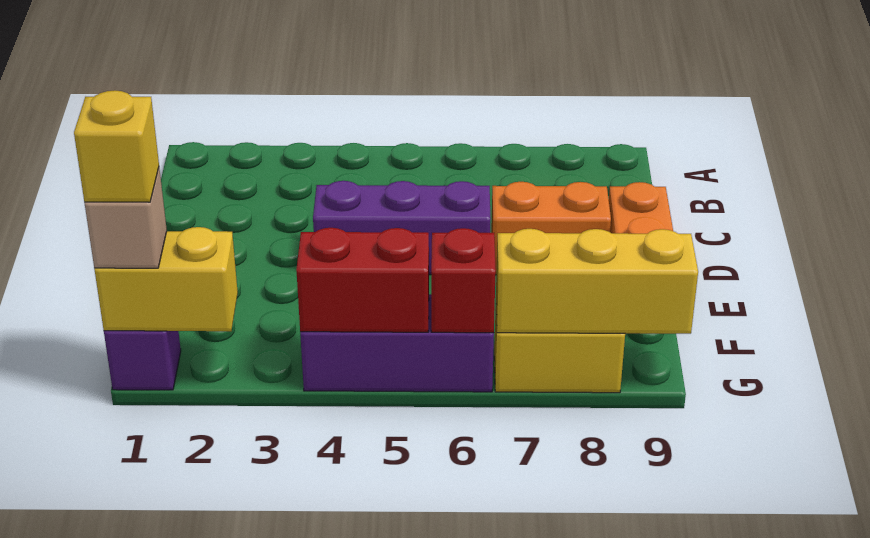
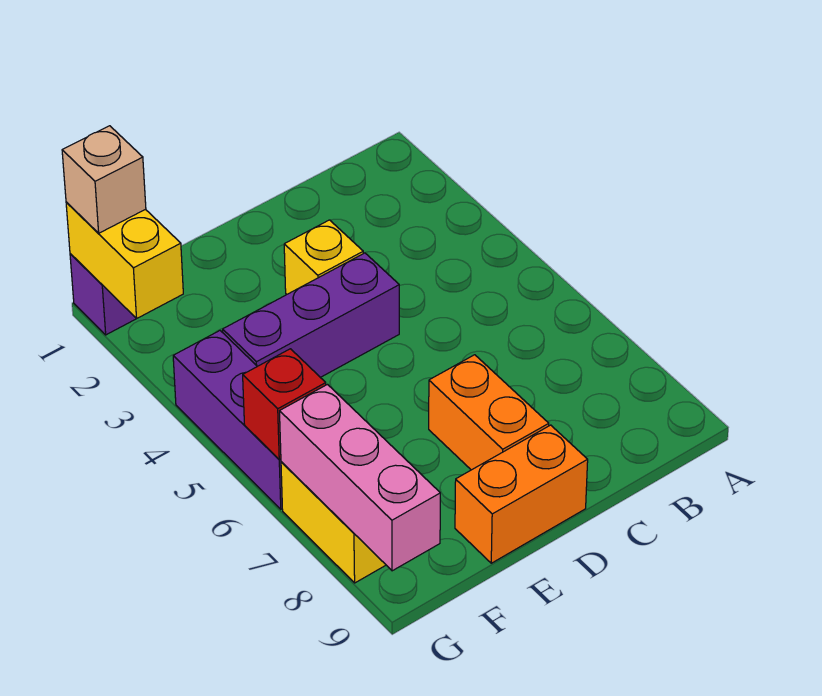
purple 1x3 brick [313,181,491,275] -> purple 1x3 brick turned to [223,253,399,377]
yellow 1x1 brick [74,90,159,202] -> yellow 1x1 brick moved to [284,220,363,294]
red 1x2 brick [296,228,429,332] -> none
yellow 1x3 brick [496,229,698,334] -> pink 1x3 brick [280,385,440,571]

